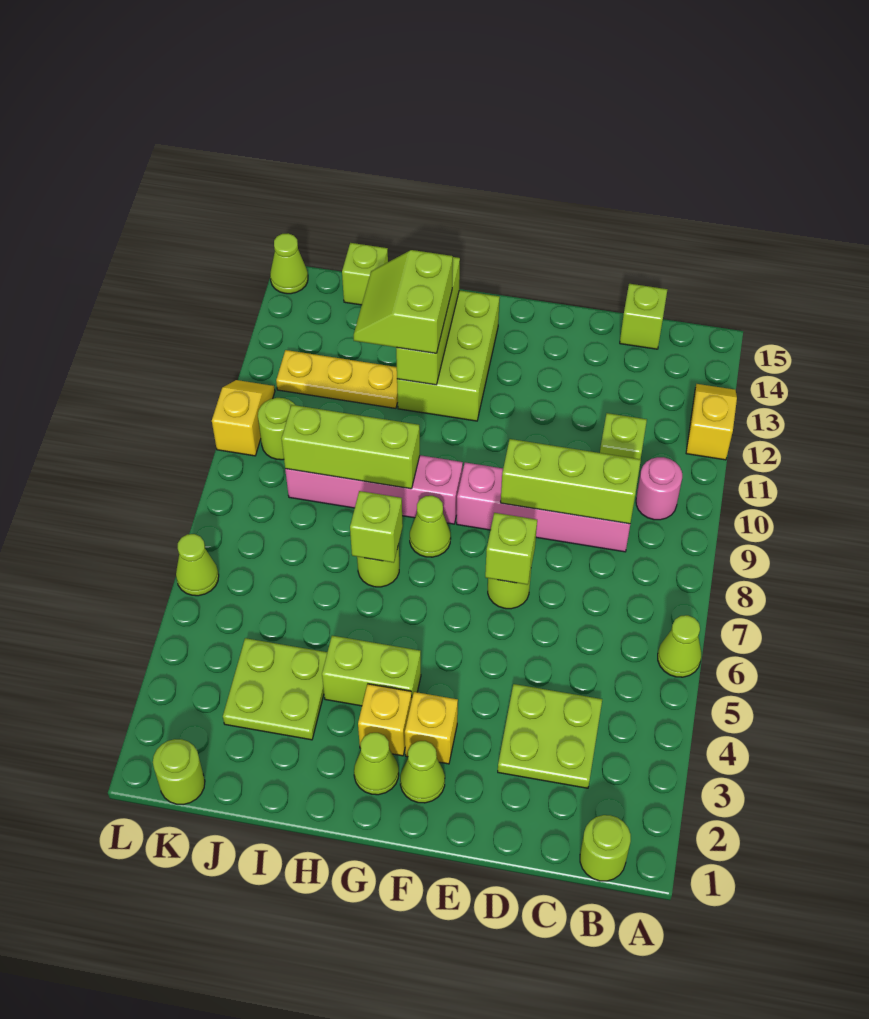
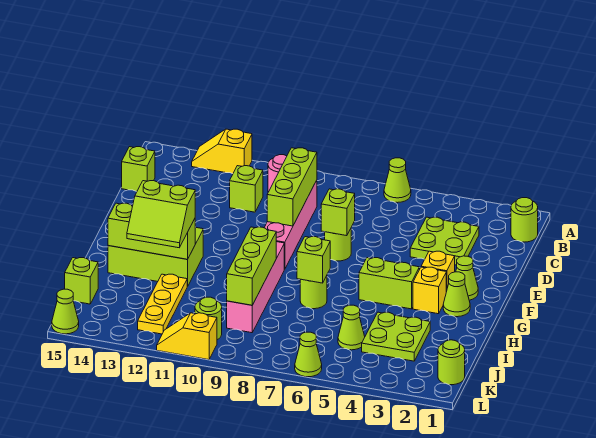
lime 1x2 brick [322,636,421,706] -> lime 1x2 brick turned to [359,258,419,309]
lime 1x1 cone [410,496,451,557] -> lime 1x1 cone moved to [338,305,365,350]

